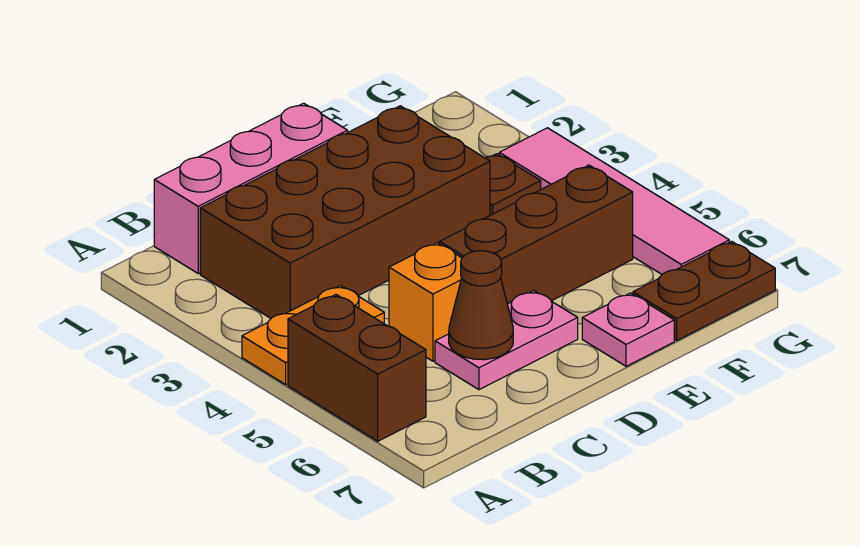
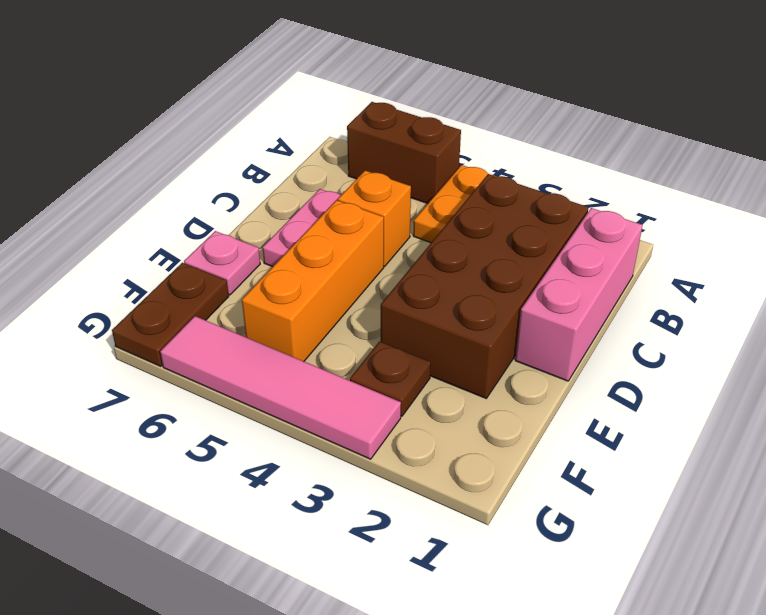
brown 1x1 cone [449,251,513,360] -> none
brown 1x3 brick [440,165,633,304] -> orange 1x3 brick [242,200,384,361]

